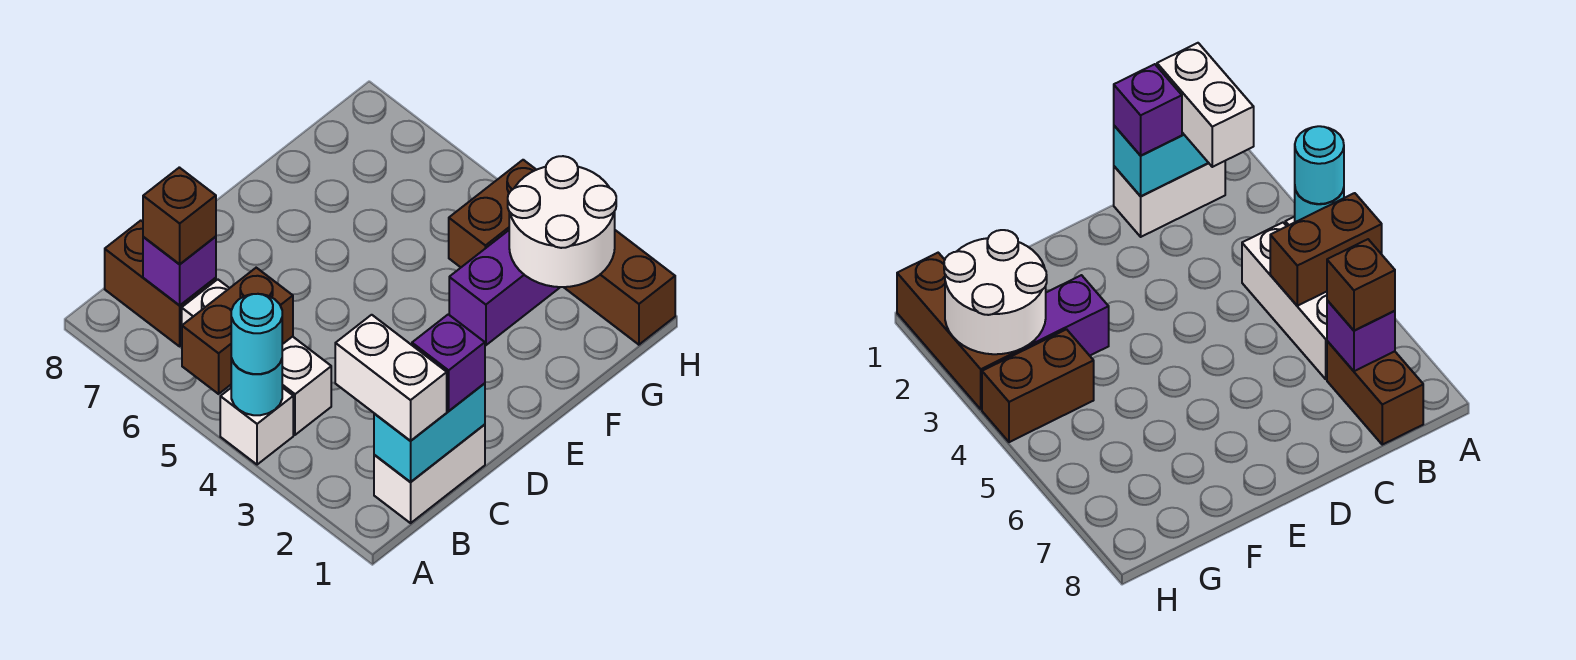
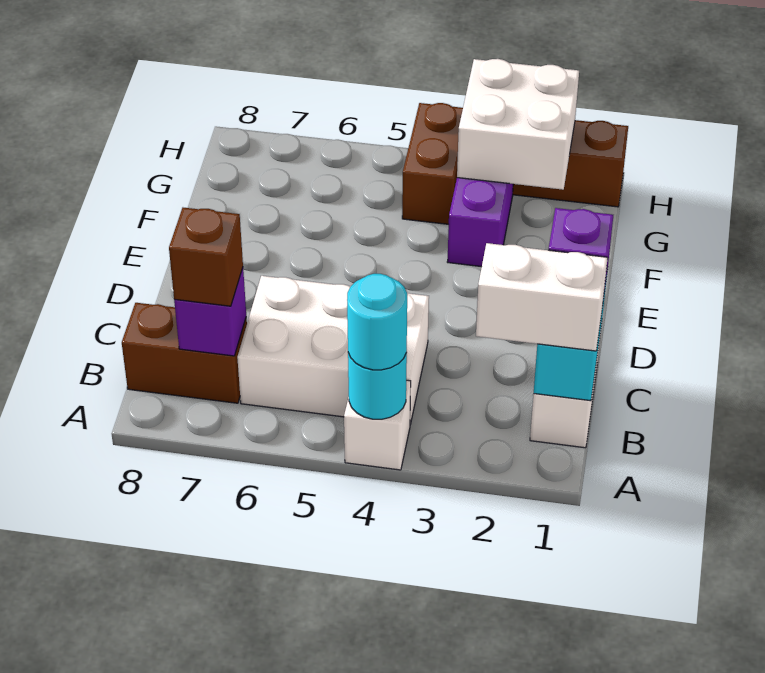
brown 1x2 brick [182,268,293,394] -> none
white 1x3 brick [182,279,331,435] -> white 2x3 brick [237,276,429,424]
white 2x2 round brick [508,156,616,287] -> white 2x2 brick [457,59,579,190]

